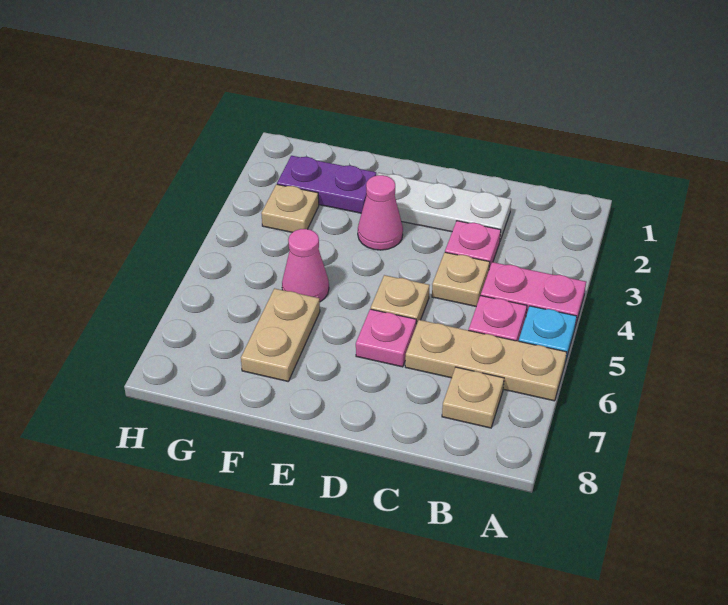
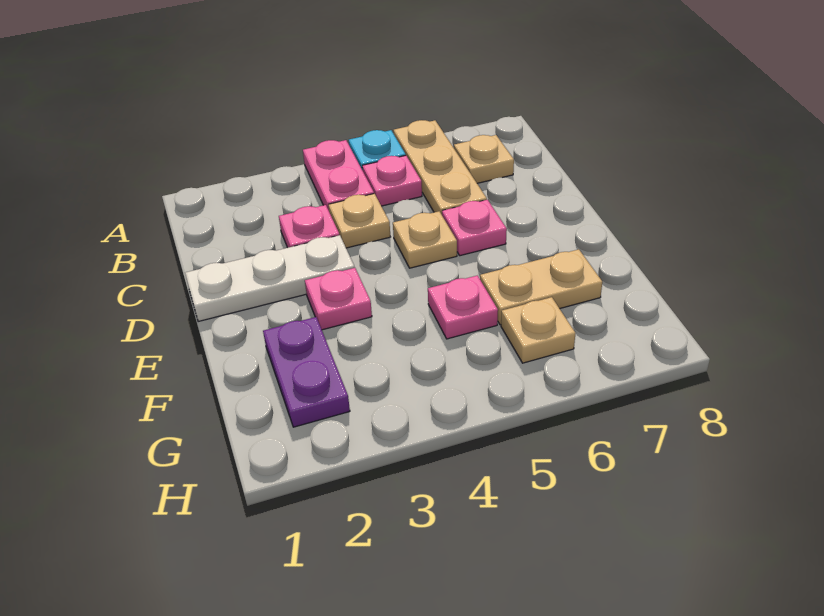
white 1x3 plate [378,173,511,240] -> white 1x3 plate turned to [185,235,355,322]
pink 1x1 cone [358,175,403,250] -> pink 1x1 plate [305,268,372,330]
pink 1x1 cone [282,229,329,302] -> pink 1x1 plate [428,276,498,339]
tan 1x1 plate [261,184,319,232] -> tan 1x1 plate moved to [501,297,575,363]

